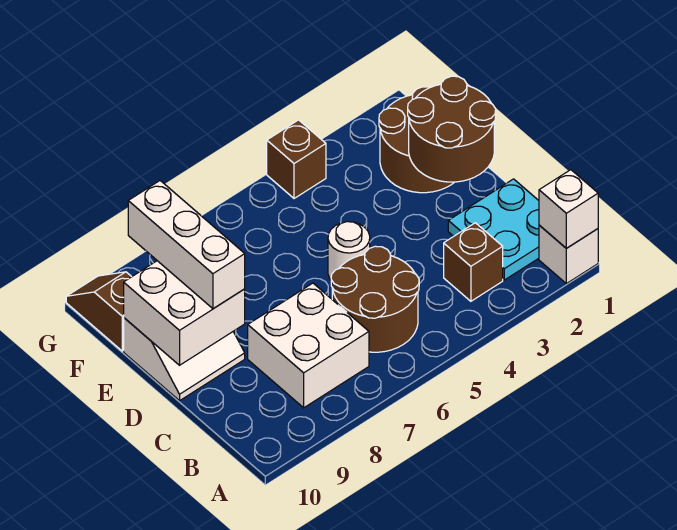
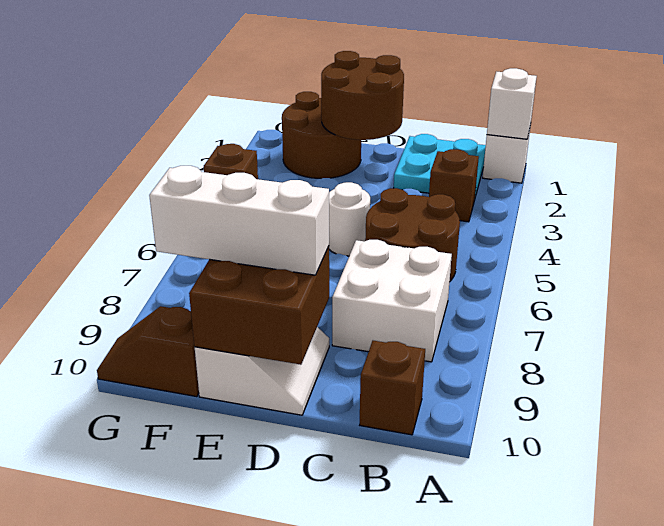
none -> brown 1x1 brick [360,341,425,435]
white 2x2 brick [124,261,245,365] -> brown 2x2 brick [189,247,329,365]

